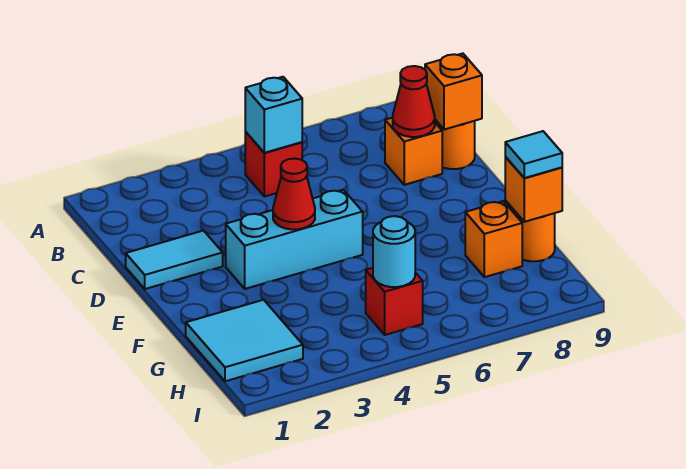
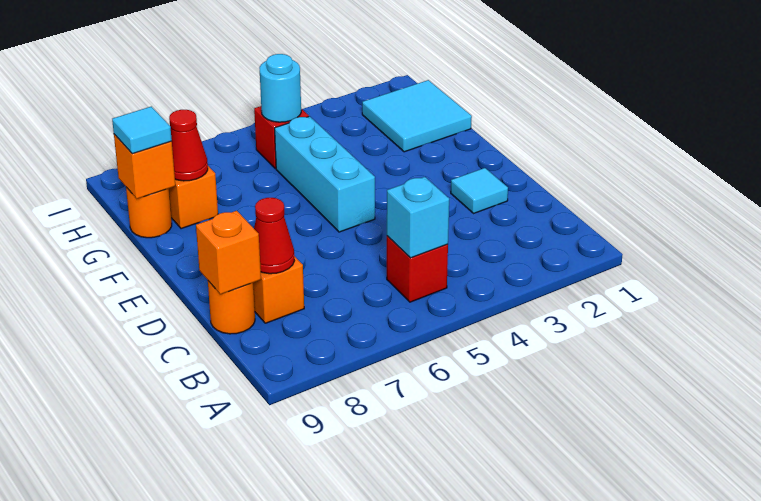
cyan 1x2 tile [126,231,223,289] -> cyan 1x1 tile [451,168,508,213]
cyan 1x3 brick [226,190,363,289] -> cyan 1x3 brick turned to [275,116,375,232]
red 1x1 cone [273,159,315,229] -> red 1x1 cone moved to [169,110,208,181]

